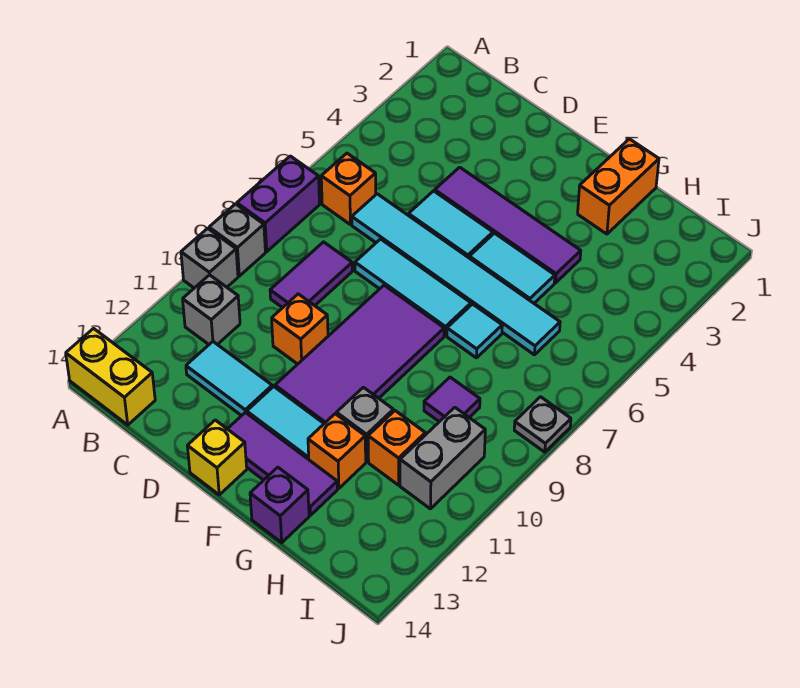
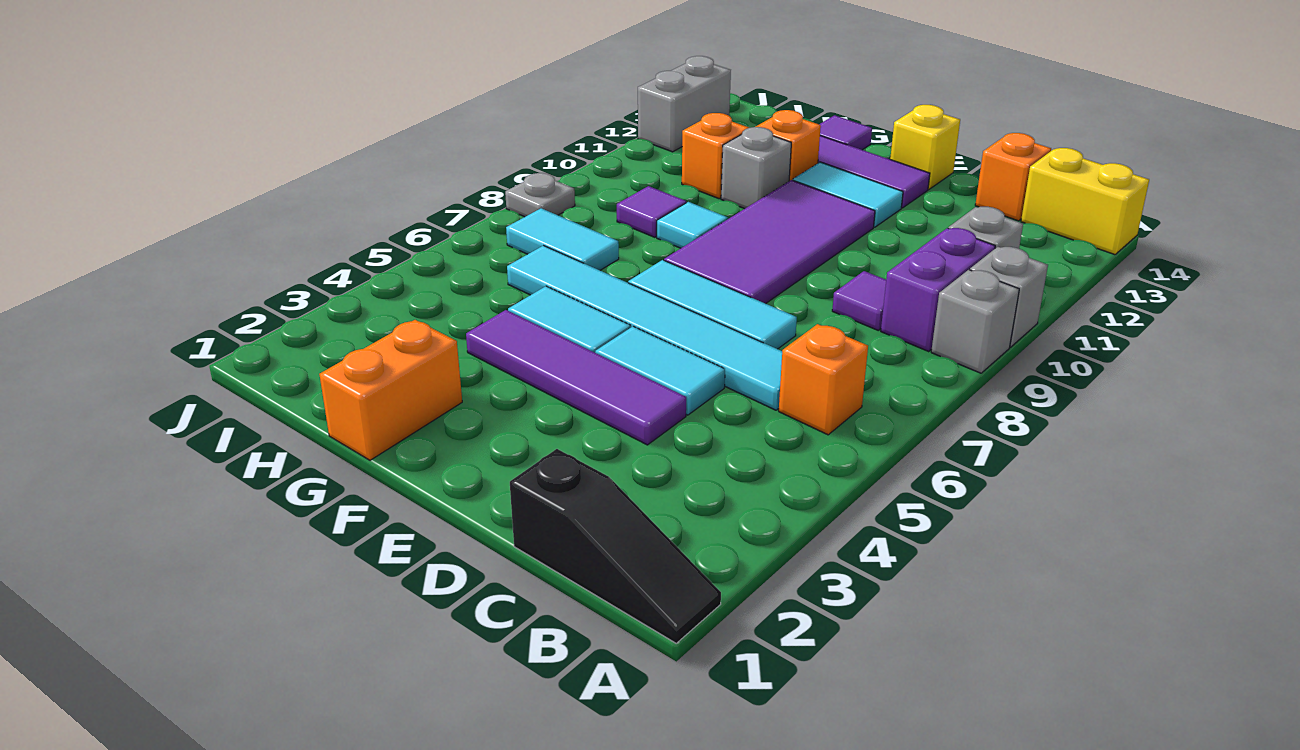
none -> black 1x3 slope [510,449,721,643]
purple 1x2 brick [237,156,319,252] -> purple 1x2 brick moved to [881,228,995,351]
purple 1x2 tile [270,242,352,308] -> purple 1x1 tile [832,271,886,330]
cyan 1x2 tile [186,342,272,416] -> cyan 1x2 tile moved to [506,208,619,270]
orange 1x1 brick [272,294,328,364] -> orange 1x1 brick moved to [975,133,1051,221]
cyan 1x1 tile [447,304,502,358] -> cyan 1x1 tile moved to [657,202,728,248]
purple 1x1 brick [250,467,309,543] -> purple 1x1 tile [819,115,872,150]
grey 1x2 brick [400,407,485,509] -> grey 1x2 brick moved to [638,56,731,152]

